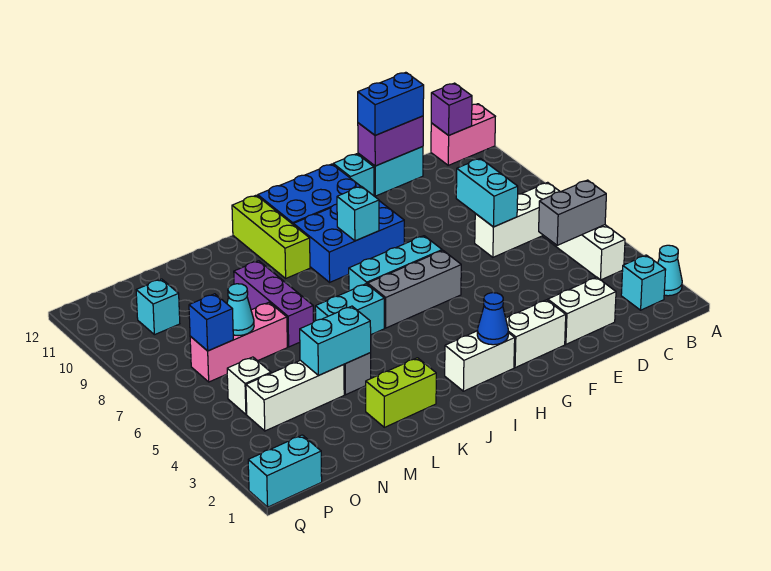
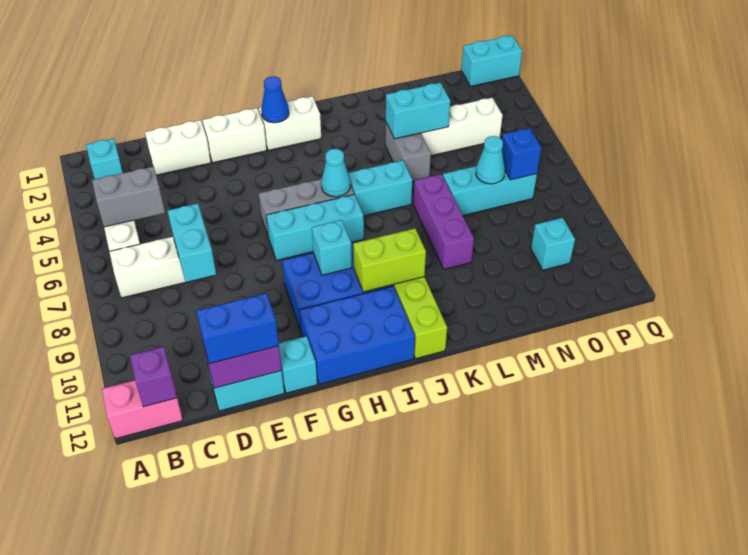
cyan 1x1 cone [658,245,682,296] -> cyan 1x1 cone moved to [321,149,351,197]
lime 1x2 brick [366,358,436,427] -> lime 1x2 brick moved to [353,228,426,292]
pink 1x3 brick [190,302,287,382] -> cyan 1x3 brick [443,166,537,215]
white 1x1 brick [227,357,271,414] -> none

